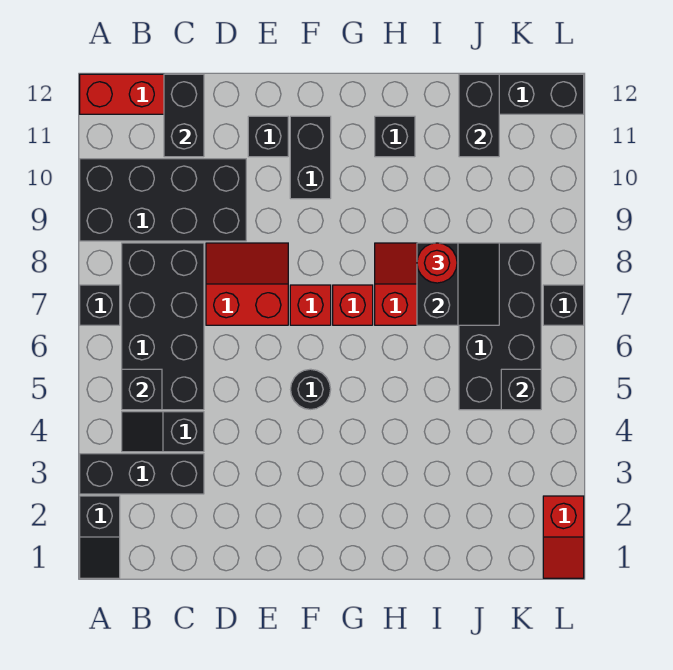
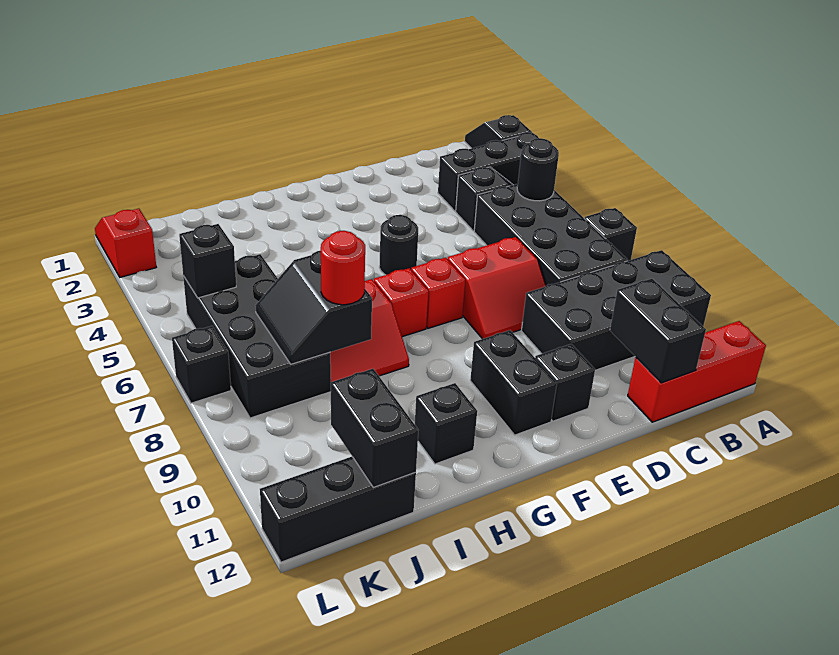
black 1x1 brick [122,369,162,410] -> black 1x1 round brick [517,138,559,201]

